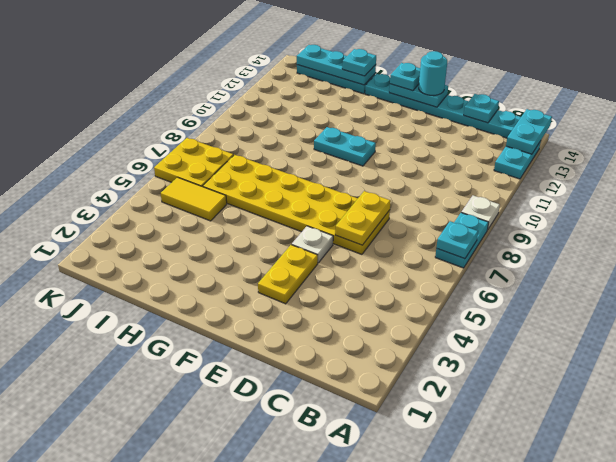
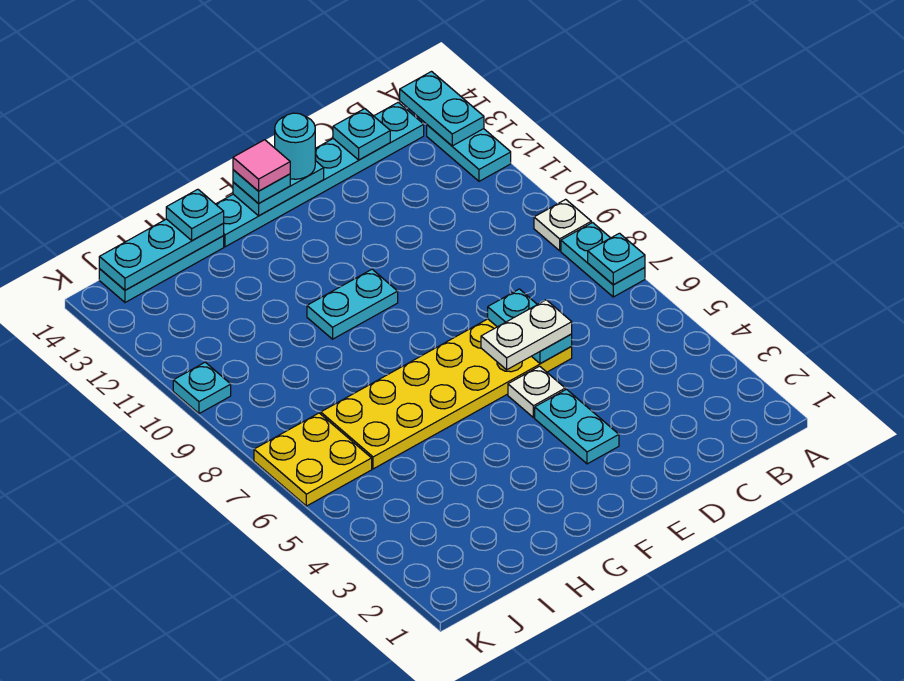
yellow 1x2 plate [335,191,391,245] -> cyan 1x2 plate [488,289,572,363]
none -> white 1x2 plate [481,300,572,370]
yellow 1x2 plate [258,245,318,304] -> cyan 1x2 plate [535,389,619,464]
none -> pink 1x1 tile [233,140,290,191]
yellow 1x2 tile [161,177,227,221] -> none
none -> cyan 1x1 plate [173,362,231,414]

